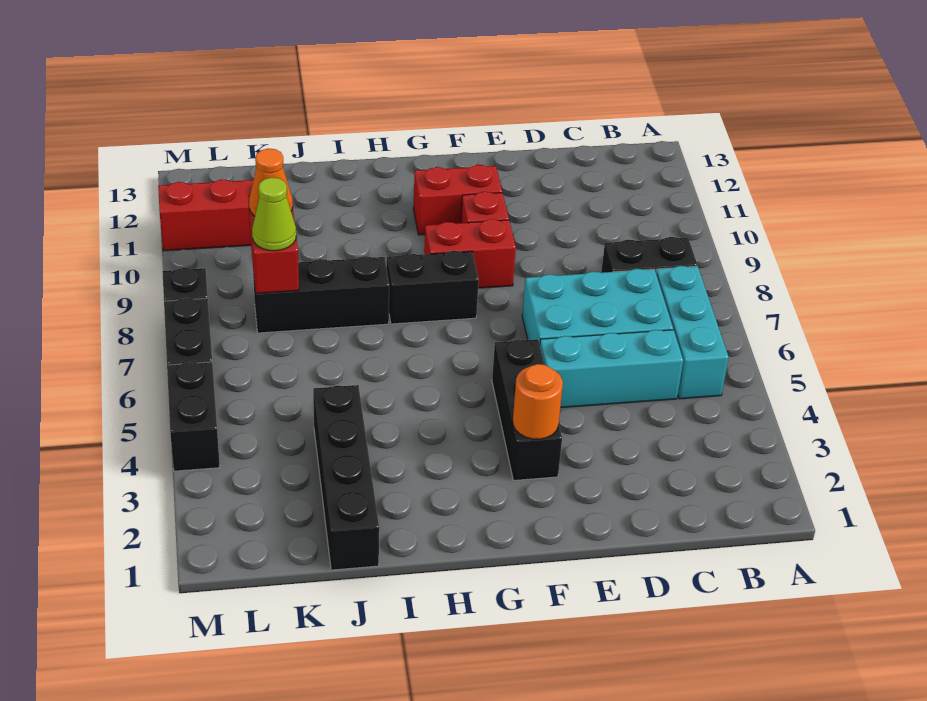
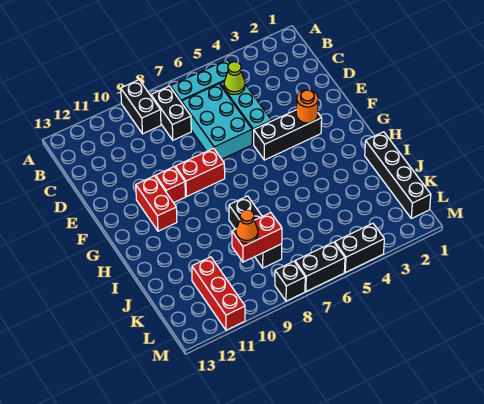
red 1x2 brick [424,219,516,288] -> red 1x2 brick turned to [175,148,225,197]
black 1x2 brick [387,251,479,324] -> black 1x2 brick moved to [121,80,161,134]
black 1x4 brick [313,385,379,570] -> black 1x4 brick turned to [365,132,431,218]
lime 1x1 cone [252,177,296,251] -> lime 1x1 cone moved to [224,62,245,94]

